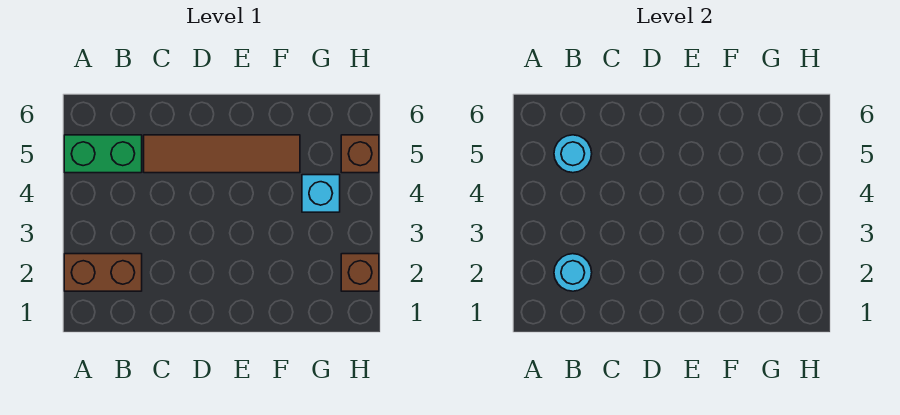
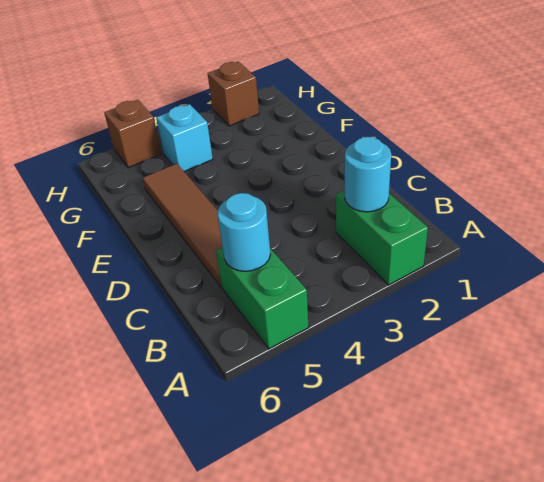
brown 1x2 brick [64,254,142,291] -> green 1x2 brick [336,190,428,285]

